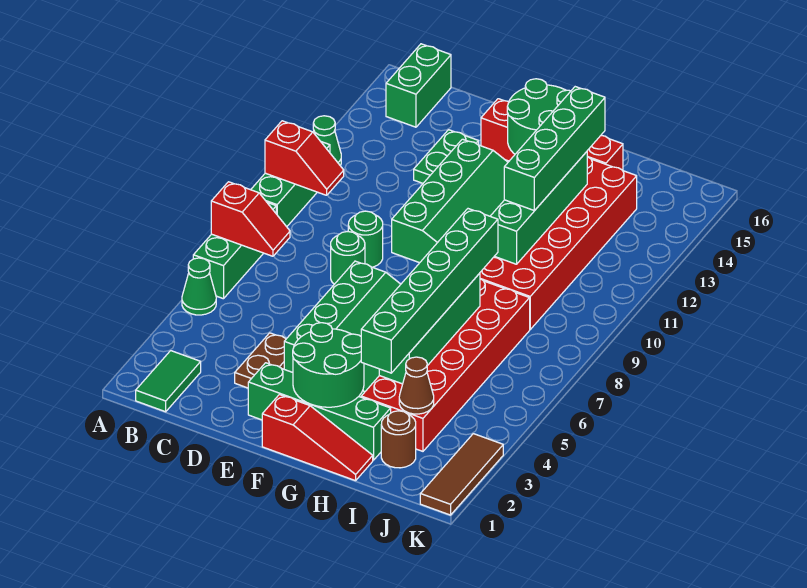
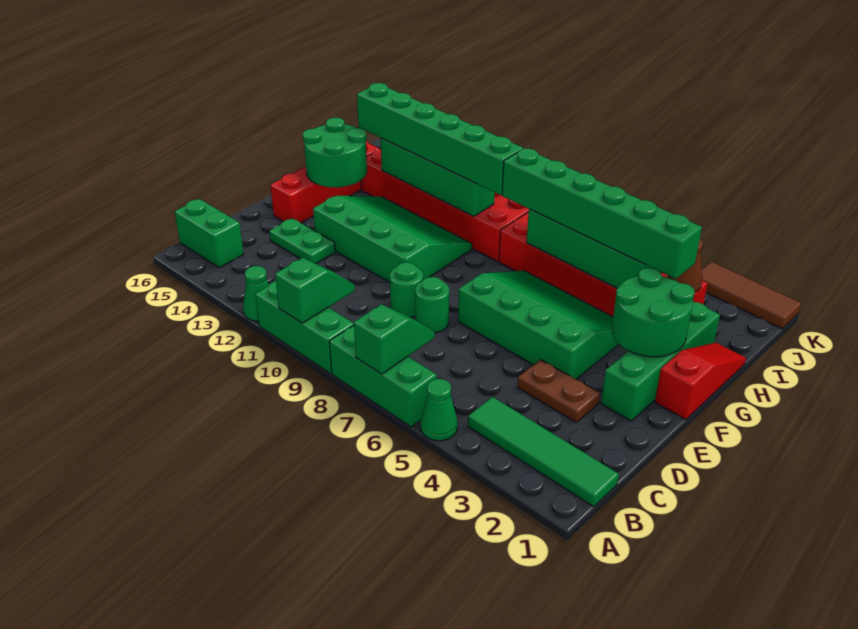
red 1x2 slope [211,182,290,256] -> green 1x2 slope [354,304,434,374]
red 1x2 slope [265,121,344,195] -> green 1x2 slope [275,258,355,323]
green 1x2 tile [136,351,201,412] -> green 1x4 tile [468,397,619,507]
green 1x4 brick [504,87,605,211] -> green 1x6 brick [357,83,523,195]
brown 1x1 round brick [381,411,416,468] -> none

